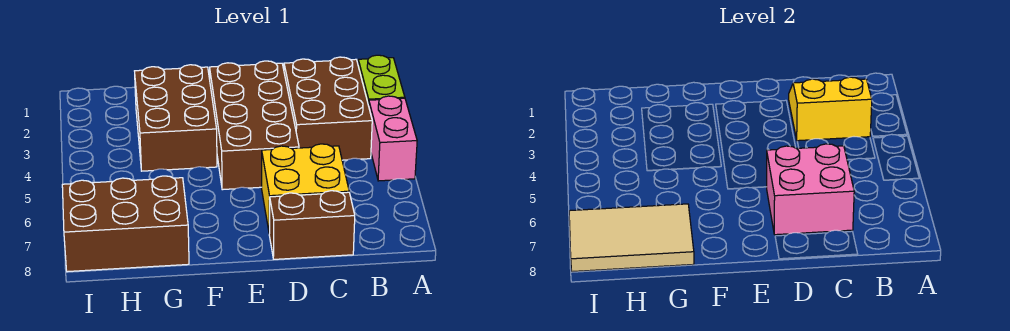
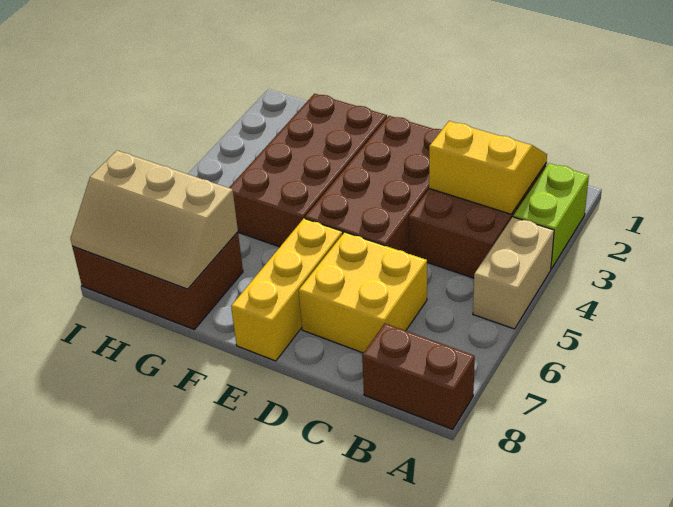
pink 1x2 brick [369,96,417,181] -> tan 1x2 brick [473,217,554,329]
pink 2x2 brick [767,144,854,235] -> none
brown 1x2 brick [269,191,355,259] -> brown 1x2 brick moved to [362,323,475,429]
none -> yellow 1x3 brick [231,218,343,361]
brown 2x3 brick [135,65,217,171] -> brown 2x4 brick [229,94,387,247]
tan 2x3 tile [569,204,694,272] -> tan 2x3 slope [70,151,238,289]

